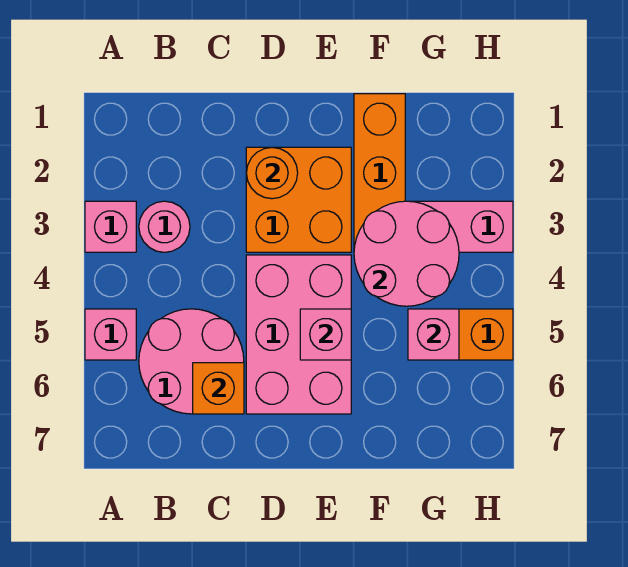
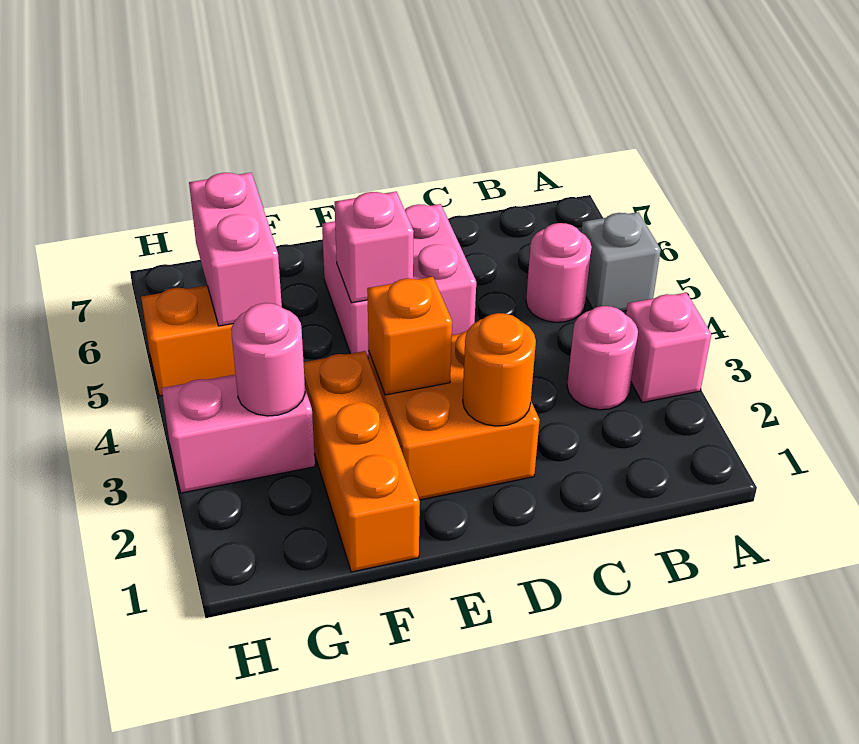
pink 1x1 brick [85,309,136,360] -> grey 1x1 brick [581,212,661,311]
pink 2x2 round brick [139,309,244,414] -> pink 1x1 round brick [526,223,592,322]
orange 1x1 brick [193,363,244,414] -> orange 1x1 brick moved to [367,277,452,395]
pink 2x3 brick [246,255,351,414] -> pink 2x2 brick [322,204,476,358]
pink 2x2 round brick [354,201,459,306] -> pink 1x1 round brick [231,303,305,416]
pink 1x1 brick [408,309,459,360] -> pink 1x2 brick [189,173,282,326]

